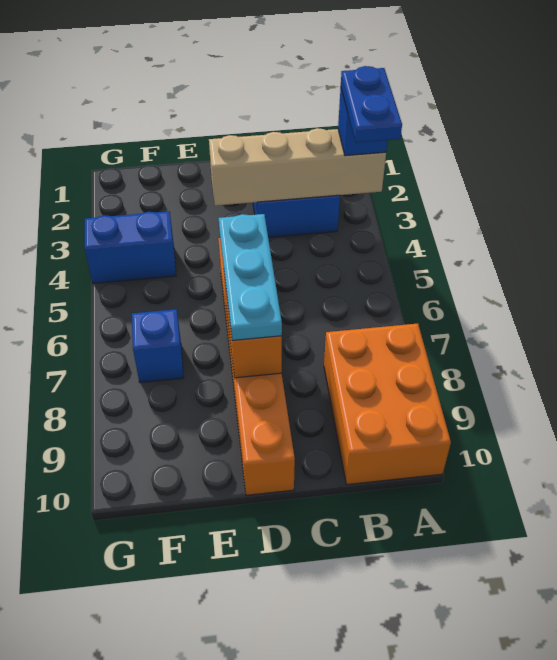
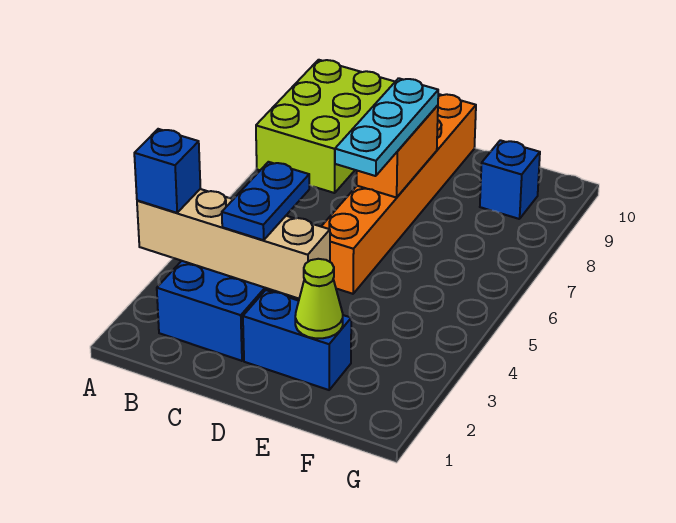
blue 1x2 plate [341,66,402,143] -> blue 1x2 plate moved to [222,162,309,240]
orange 2x3 brick [324,324,451,485] -> lime 2x3 brick [256,60,395,193]
none -> lime 1x1 cone [295,259,343,338]
blue 1x2 brick [85,211,176,283] -> blue 1x2 brick moved to [243,290,351,390]
blue 1x1 brick [132,309,184,383] -> blue 1x1 brick moved to [480,140,540,219]

